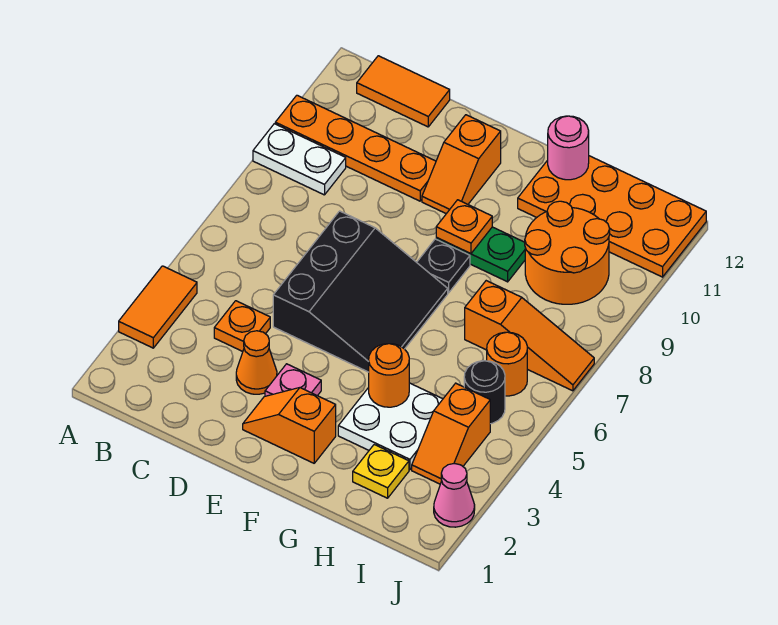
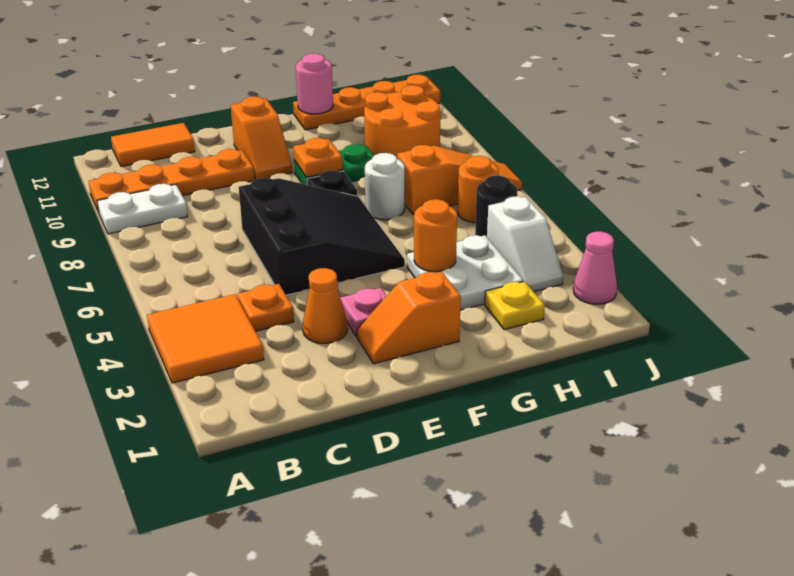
orange 1x2 tile [119,266,197,348] -> orange 2x2 tile [147,294,264,383]
none -> white 1x1 round brick [365,153,405,220]
orange 2x4 plate [518,156,706,277] -> orange 1x4 plate [293,75,440,130]
orange 1x2 slope [412,383,490,484] -> white 1x2 slope [487,196,563,292]

